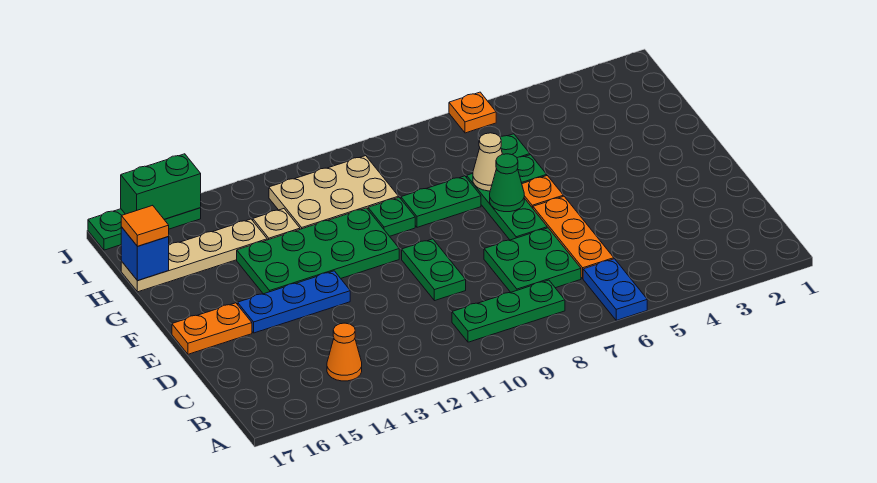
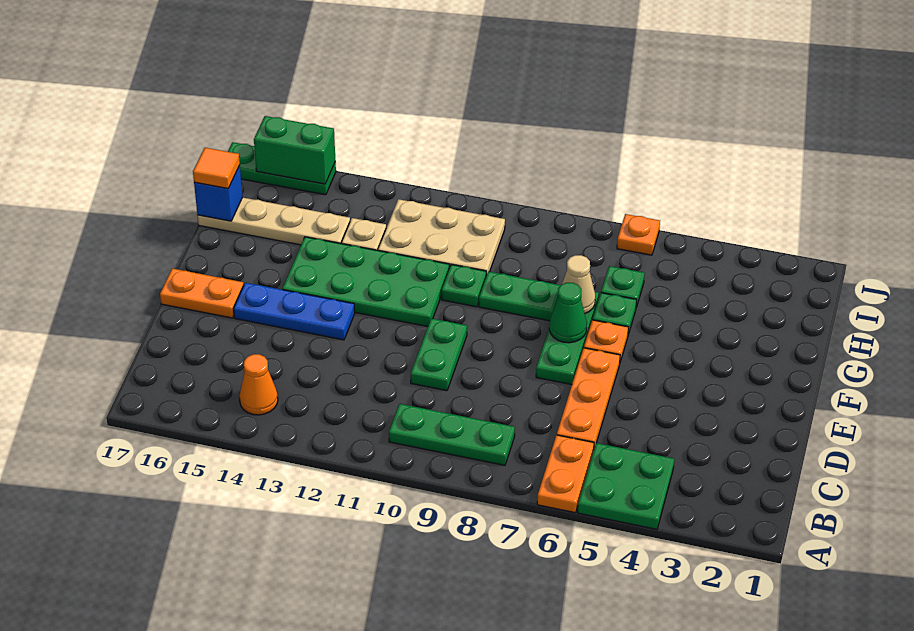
blue 1x2 plate [583,259,647,320] -> orange 1x2 plate [537,435,594,513]
green 2x2 plate [484,228,581,292] -> green 2x2 plate moved to [578,443,674,529]

